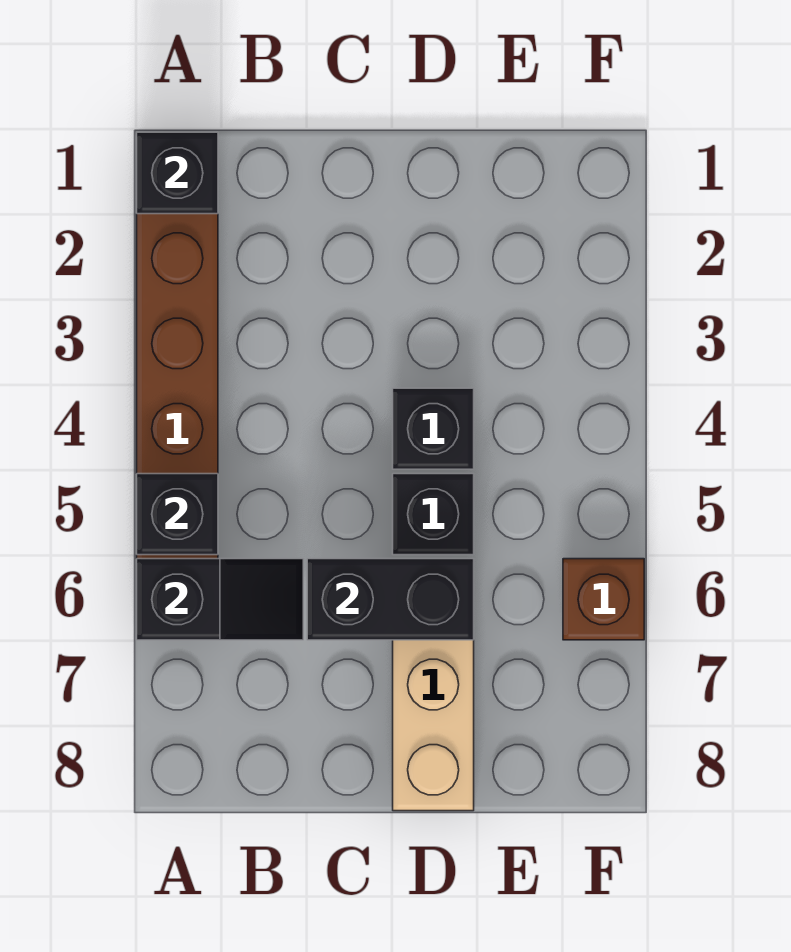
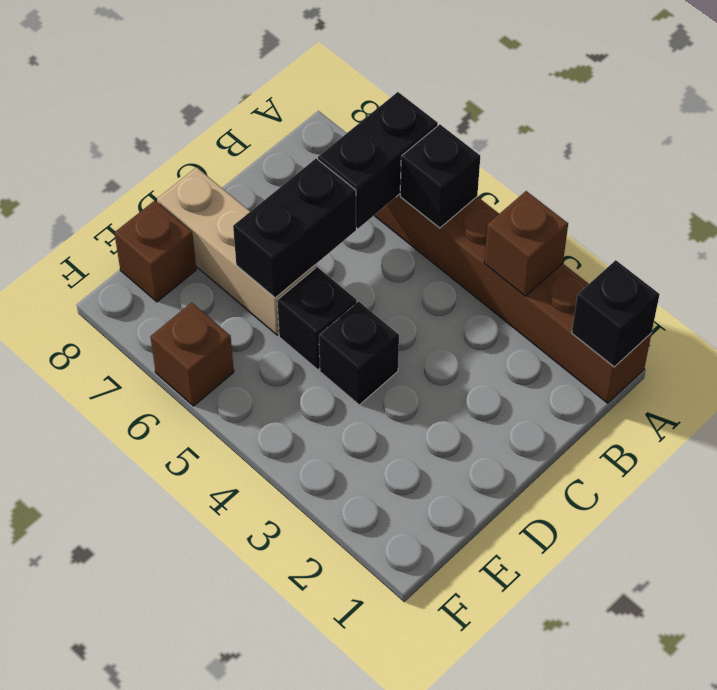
none -> brown 1x1 brick [484,191,568,296]
black 1x2 slope [137,559,303,640] -> black 1x2 brick [318,92,438,228]
none -> brown 1x1 brick [114,201,196,302]

